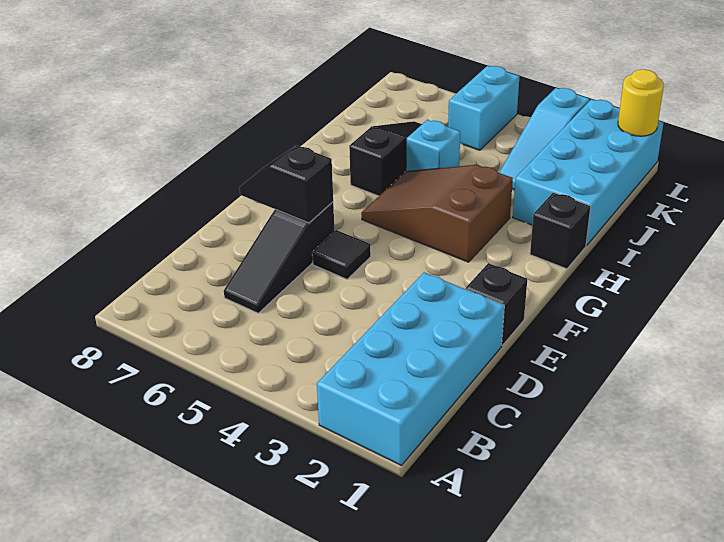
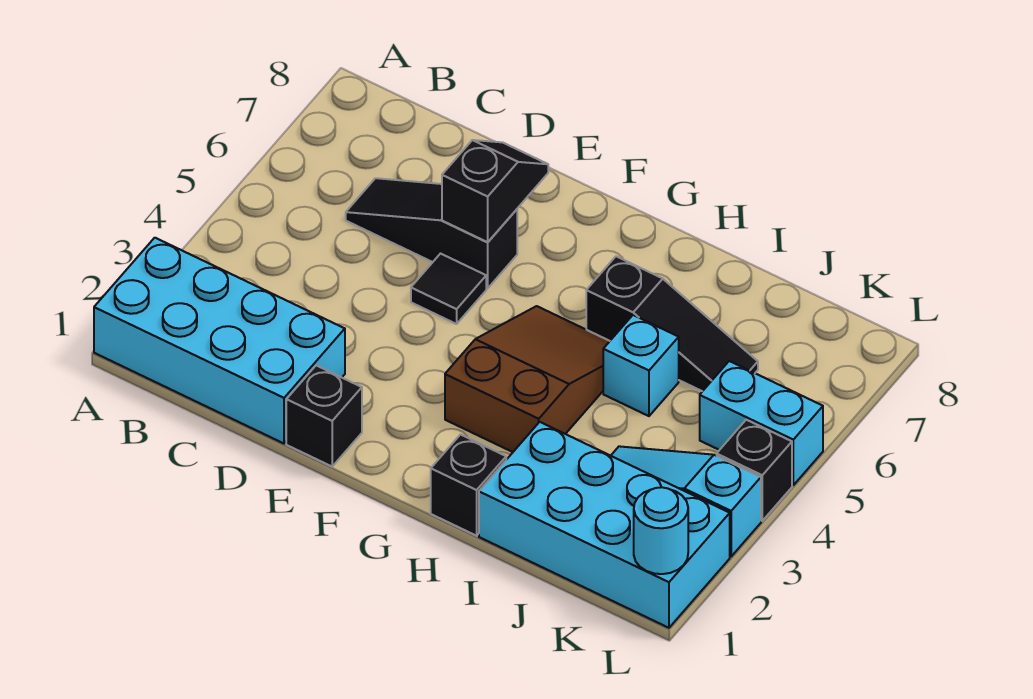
yellow 1x1 round brick [618,69,664,136] -> cyan 1x1 round brick [634,487,688,574]
none -> black 1x1 brick [717,420,792,521]

